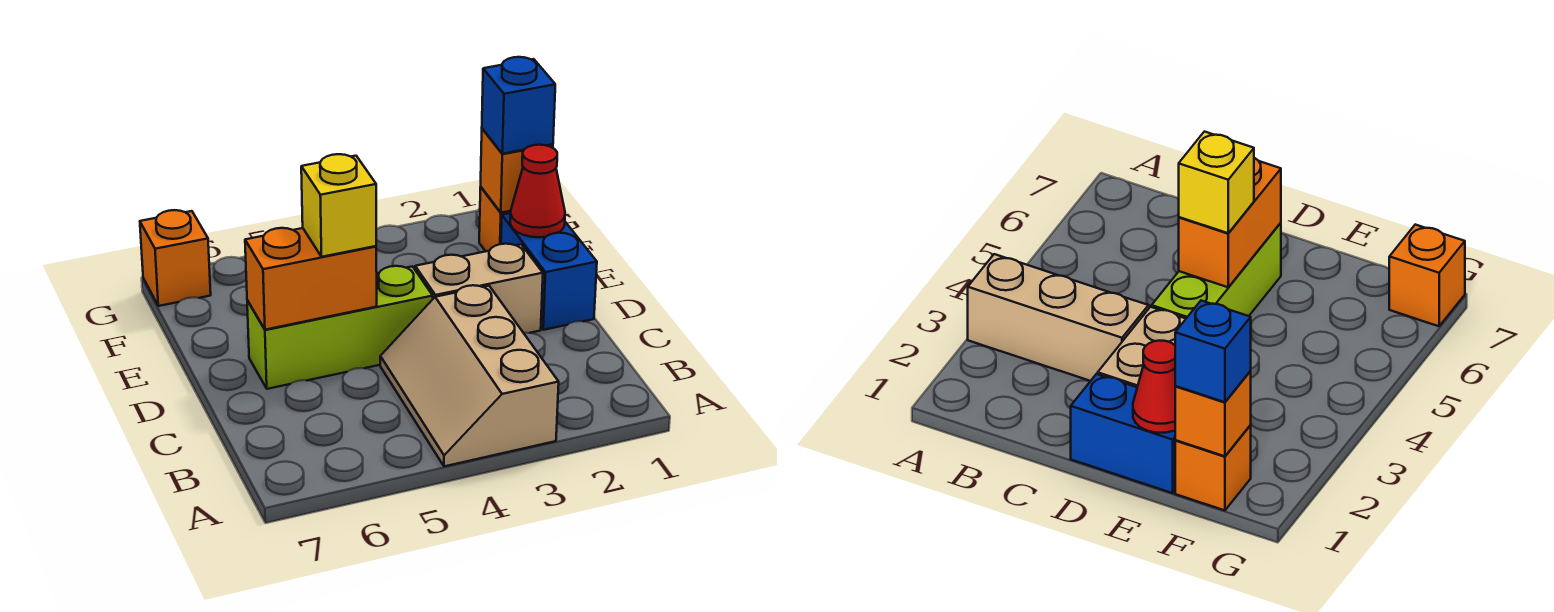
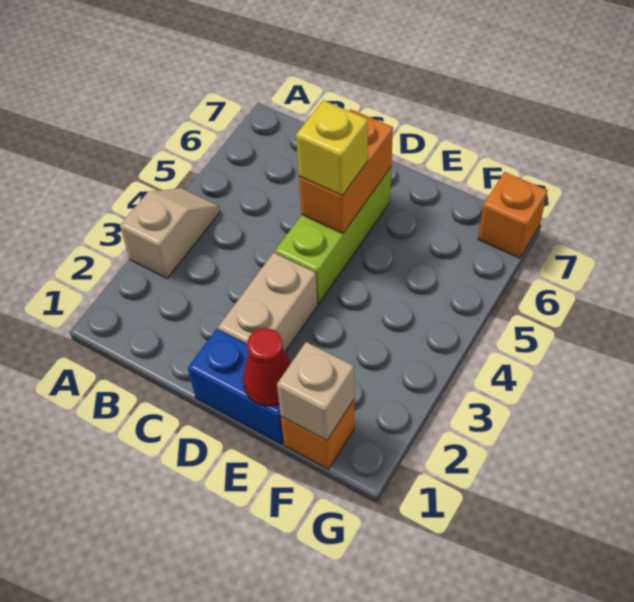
tan 2x3 slope [380,285,559,466] -> tan 1x2 slope [120,188,220,278]
orange 1x1 brick [481,129,553,213] -> tan 1x1 brick [277,342,354,441]
blue 1x1 brick [482,57,555,154] -> none

